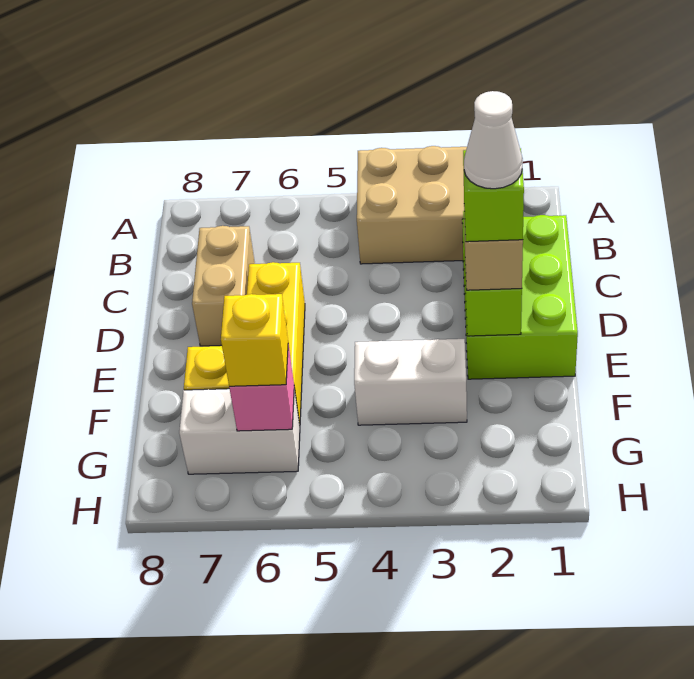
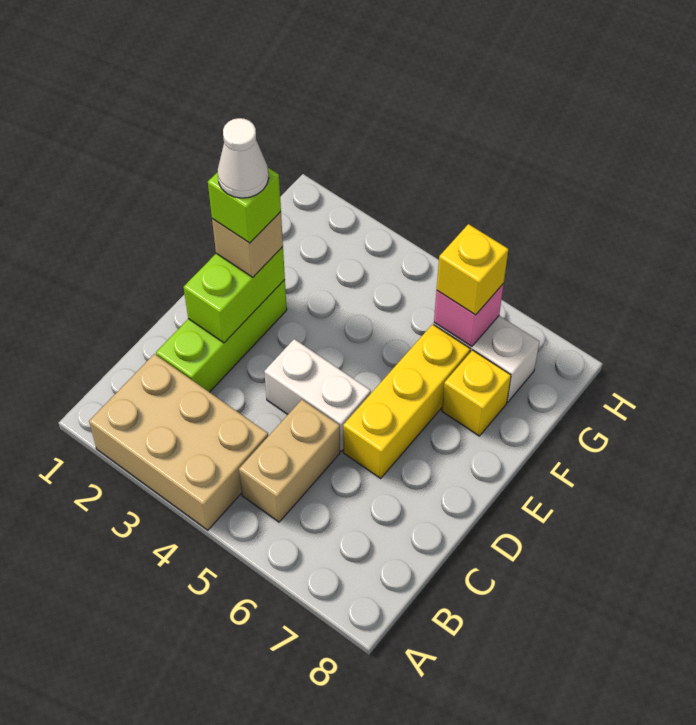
lime 2x3 brick [462,215,578,379] -> lime 1x3 brick [156,280,287,392]
tan 1x2 brick [192,226,255,346] -> tan 1x2 brick moved to [239,400,340,522]
white 1x2 brick [354,339,467,425] -> white 1x2 brick moved to [264,339,371,451]

